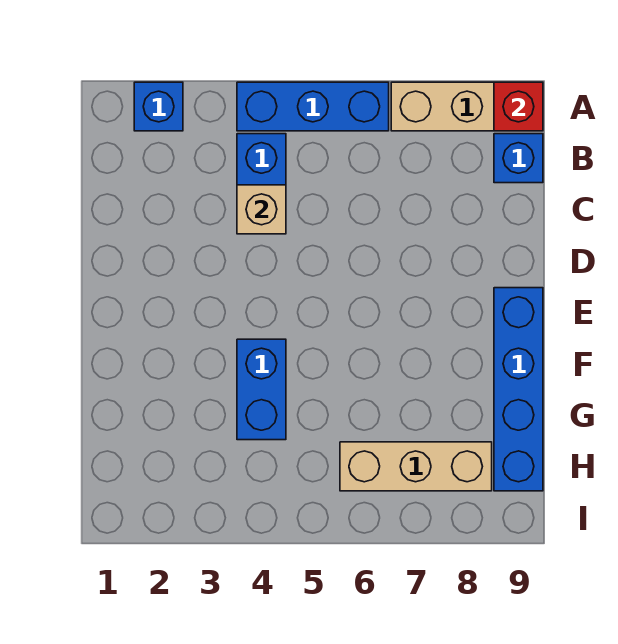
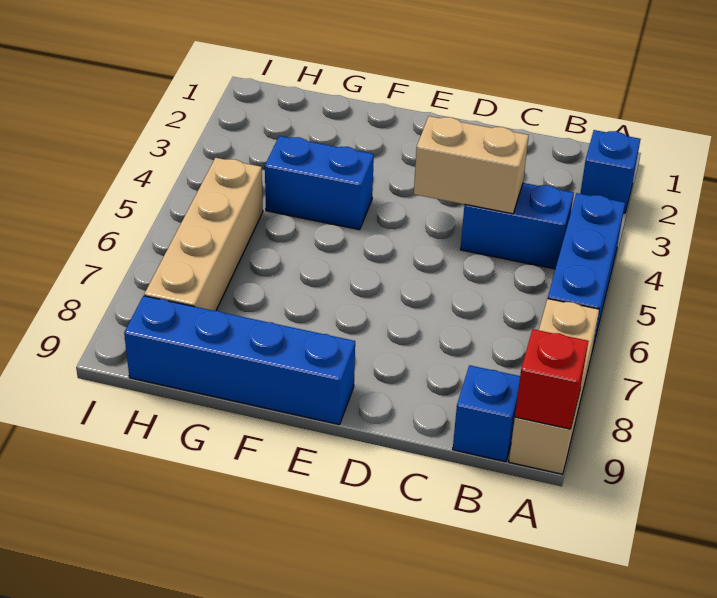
tan 1x1 brick [237,185,286,234] -> tan 1x2 brick [414,116,529,214]
tan 1x3 brick [340,442,492,491] -> tan 1x4 brick [144,158,263,311]

